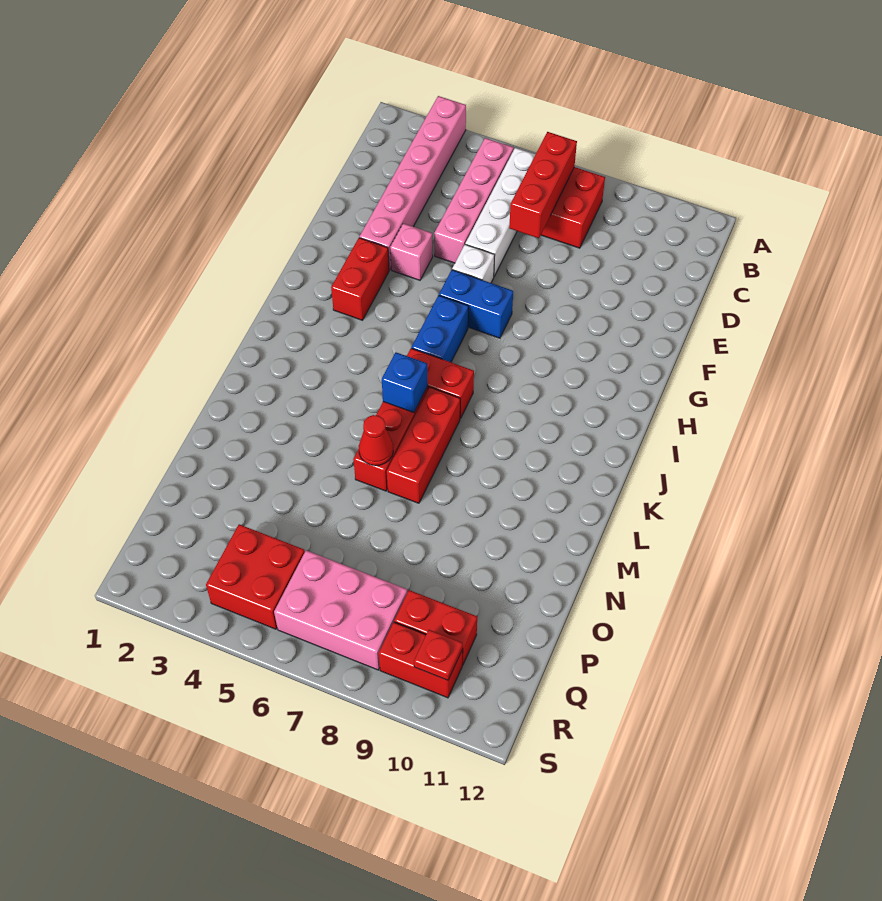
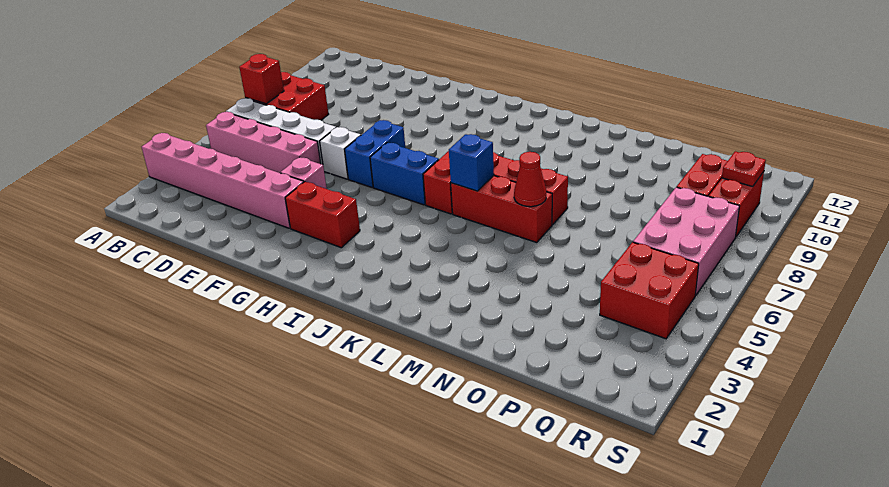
red 1x3 brick [509,132,577,238] -> red 1x1 brick [239,54,284,104]

